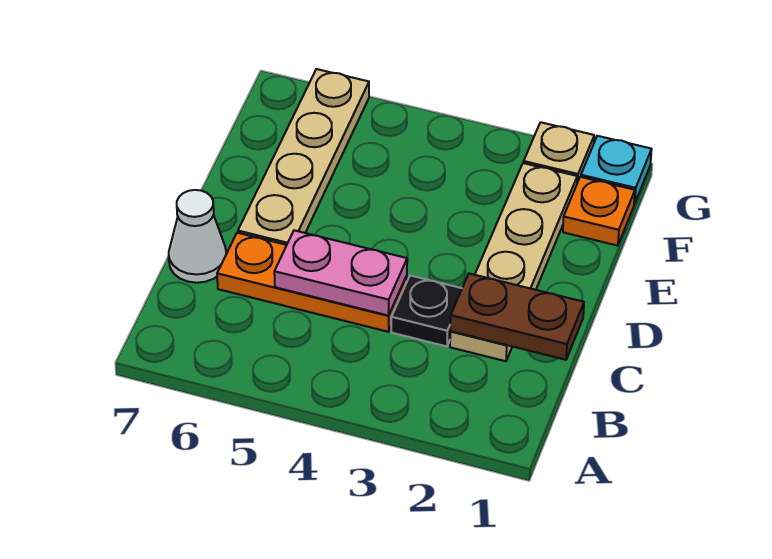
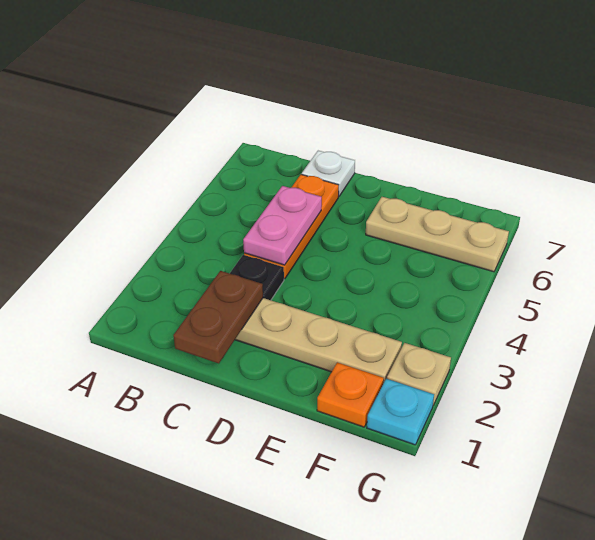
white 1x1 cone [169,190,226,283] -> white 1x1 plate [302,151,355,196]
tan 1x4 plate [238,69,369,245] -> tan 1x3 plate [366,197,509,272]

